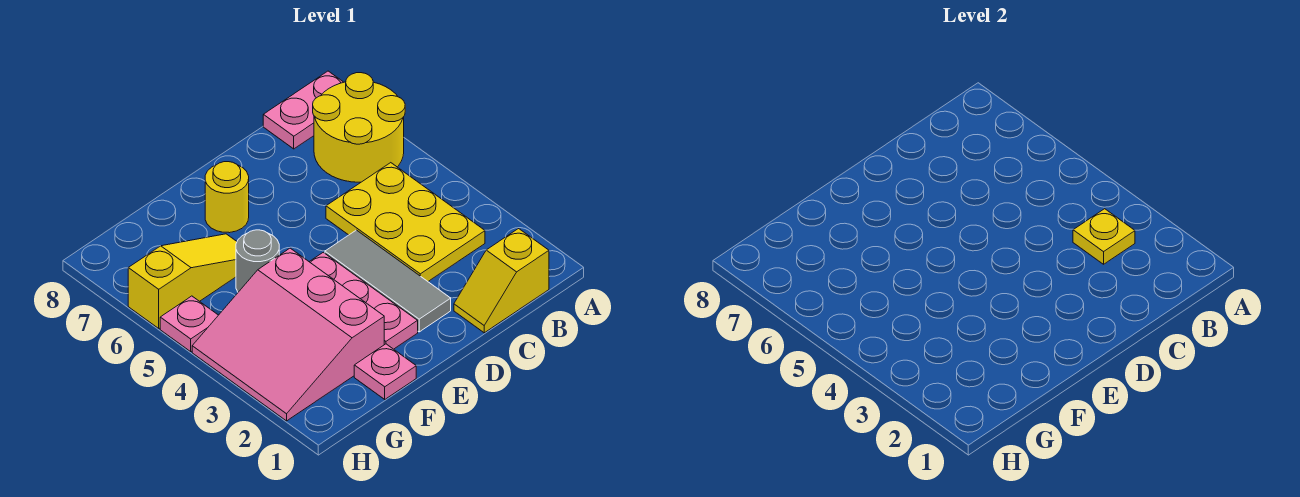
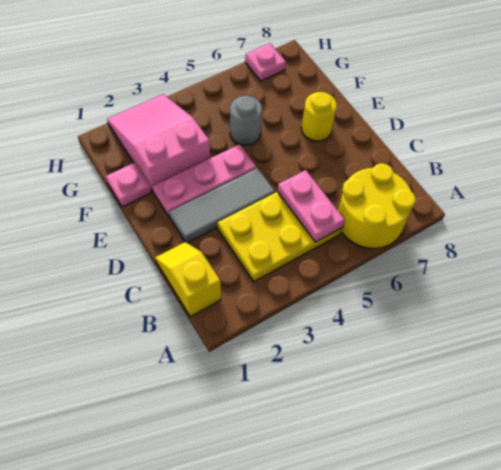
pink 1x2 plate [263,71,344,149] -> pink 1x2 plate moved to [277,170,345,242]
yellow 1x1 plate [1073,209,1135,264] -> none
pink 3x3 slope [192,248,384,421] -> pink 2x3 slope [107,94,210,191]
yellow 1x3 slope [128,234,237,328] -> none
pink 1x1 plate [160,296,218,351] -> pink 1x1 plate moved to [245,43,286,81]

